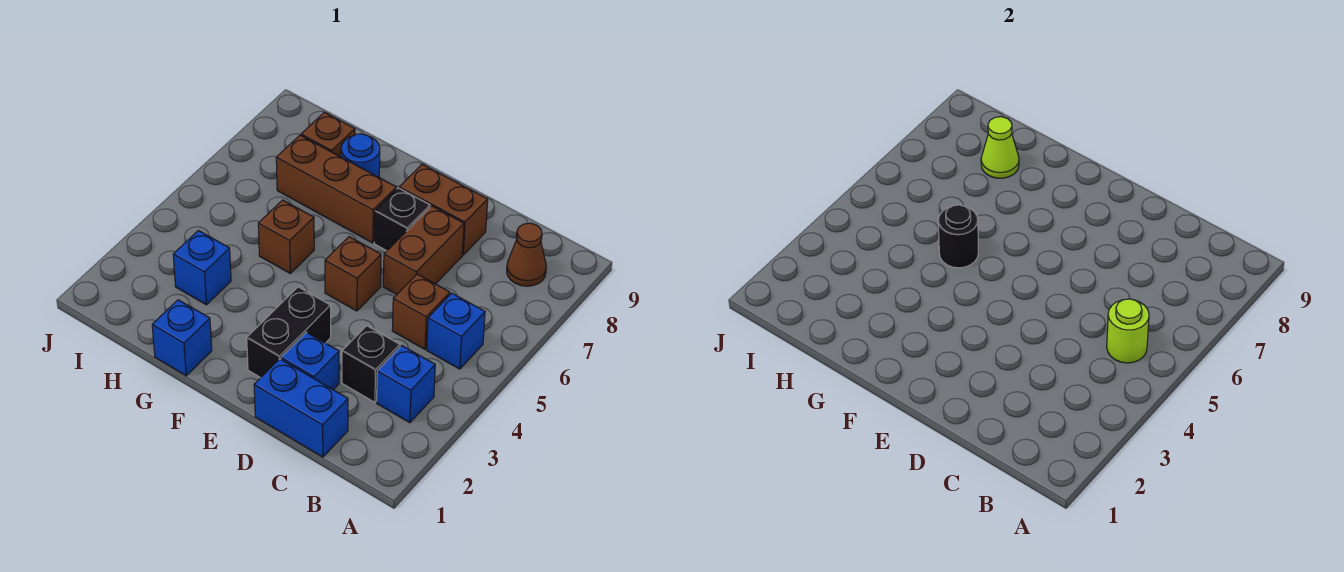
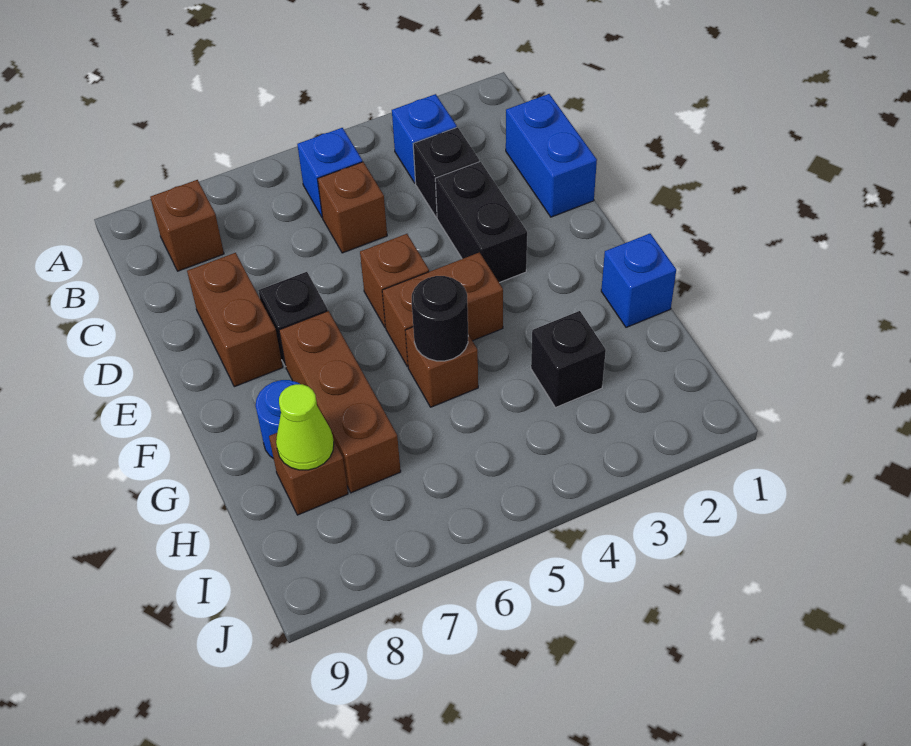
lime 1x1 round brick [1107,299,1149,363] -> none
brown 1x1 cone [507,223,546,286] -> brown 1x1 brick [150,180,224,271]
blue 1x1 brick [281,332,339,390] -> none
brown 1x2 brick [383,206,464,294] -> brown 1x2 brick moved to [382,252,503,367]
black 1x2 brick [247,287,331,378] -> black 1x2 brick turned to [435,162,527,283]
blue 1x1 brick [173,231,231,305] -> black 1x1 brick [531,311,606,408]

